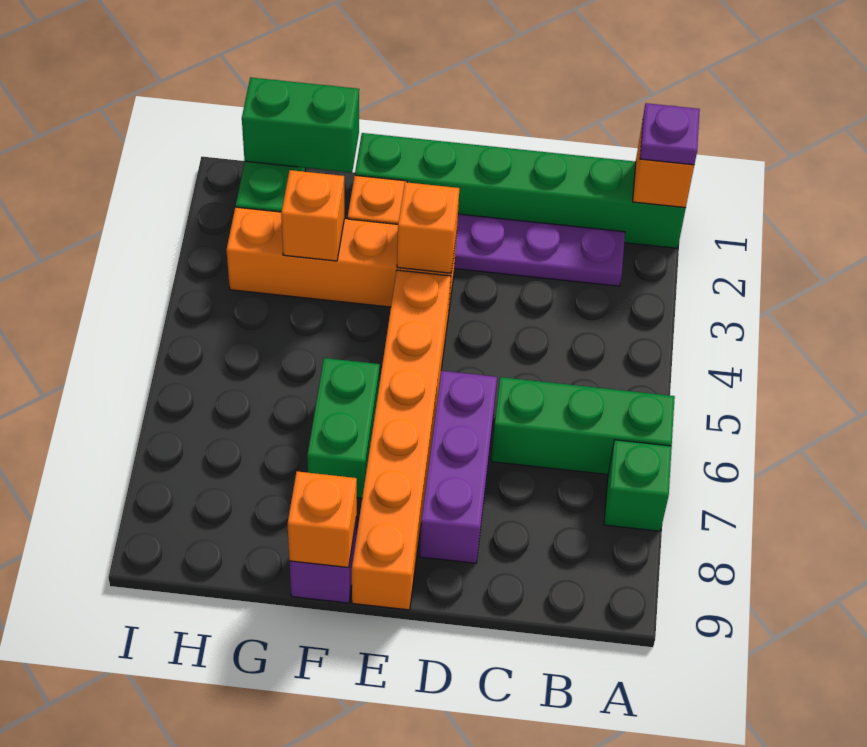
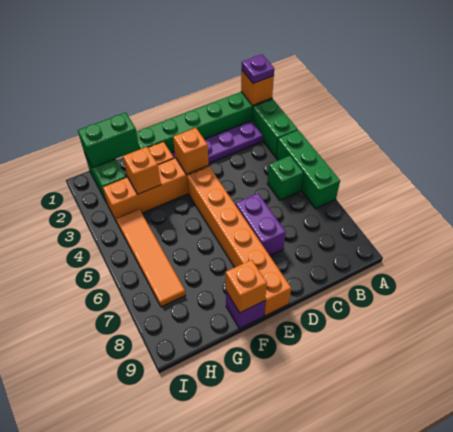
green 1x3 brick [491,377,675,475] -> green 1x3 brick turned to [276,130,340,209]
green 1x1 brick [604,440,672,531] -> green 1x1 brick moved to [267,156,303,200]
purple 1x3 brick [420,371,497,563] -> purple 1x2 brick [235,193,286,256]
green 1x2 brick [307,358,380,498] -> green 1x2 brick moved to [252,99,298,157]
none -> orange 1x4 tile [116,209,185,307]

